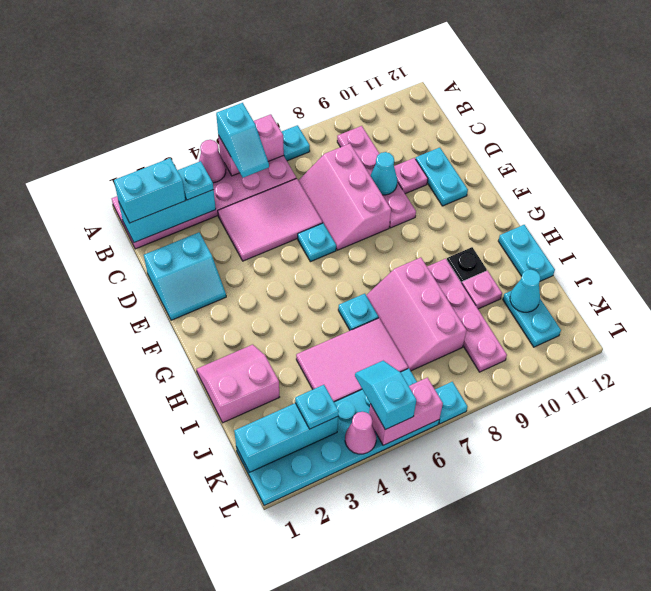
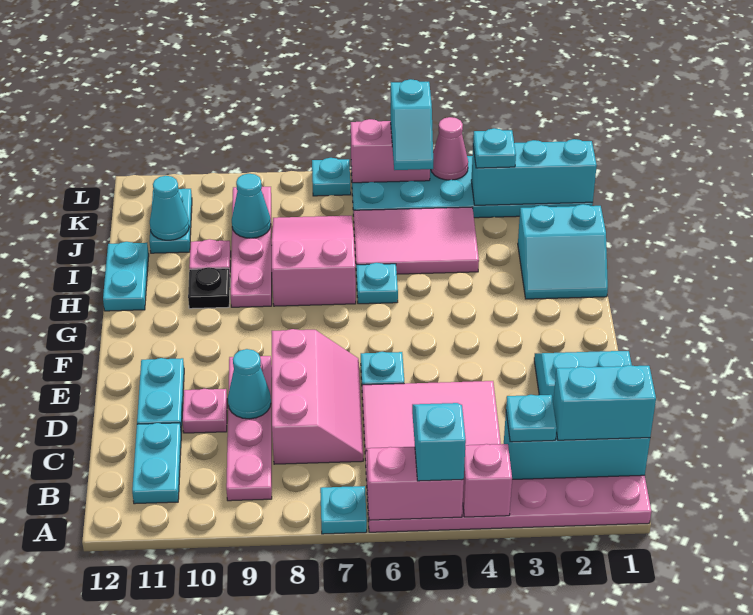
pink 1x1 cone [199,140,226,183] -> pink 1x1 brick [463,444,512,517]
none -> cyan 1x2 plate [132,423,181,504]
pink 2x2 slope [196,345,279,423] -> cyan 2x2 slope [518,204,608,299]
pink 2x3 slope [366,258,467,371] -> pink 2x3 slope turned to [272,216,356,306]
none -> cyan 1x1 cone [232,174,271,238]

